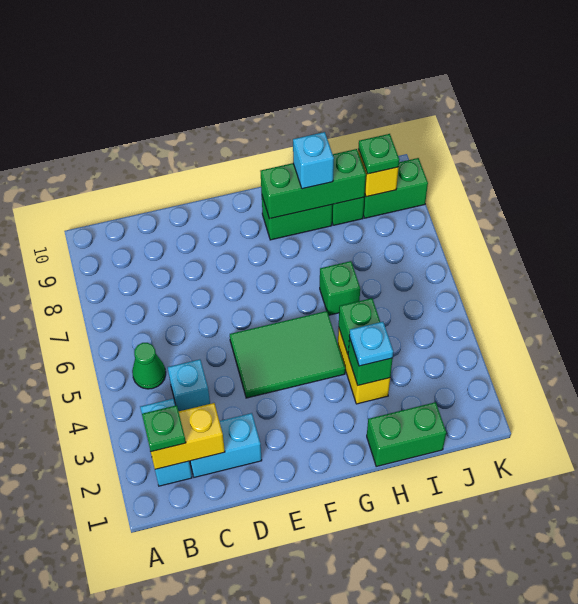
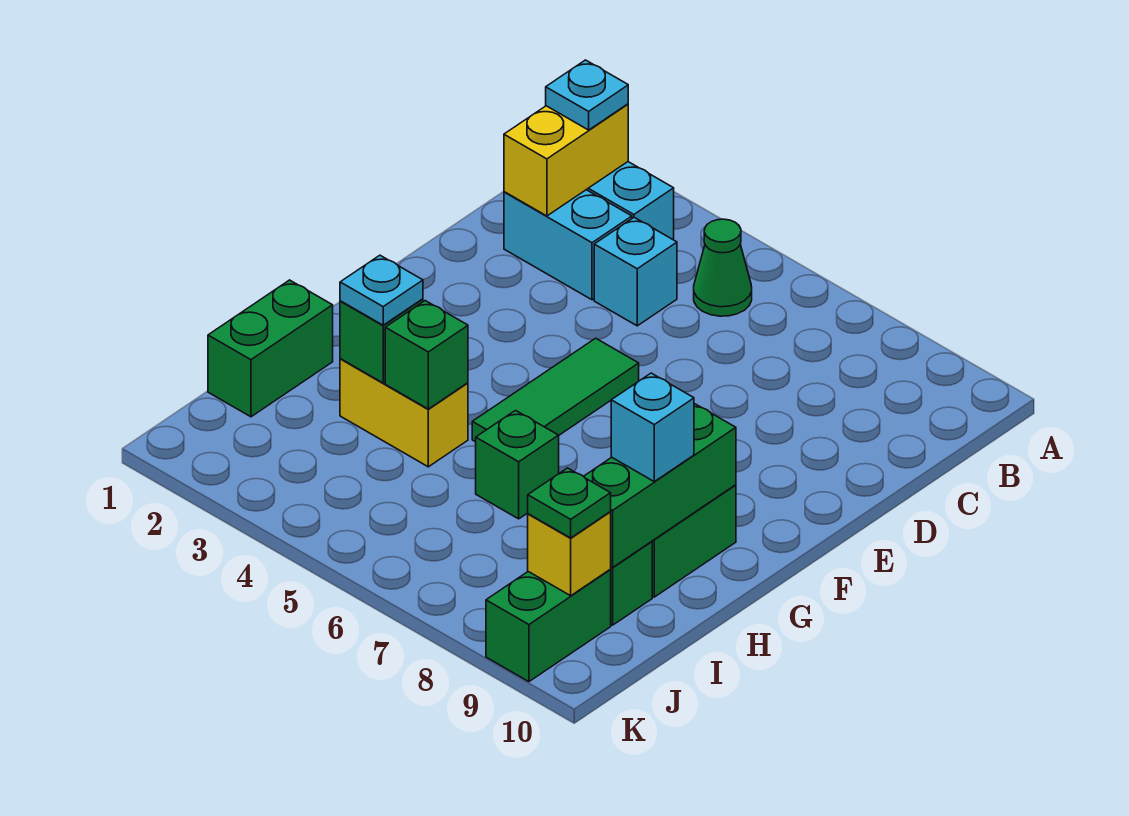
green 1x1 plate [142,405,186,452] -> cyan 1x1 plate [546,60,628,130]
cyan 1x2 brick [190,413,262,477] -> cyan 1x2 brick turned to [504,190,632,300]
green 2x3 tile [230,311,345,398] -> green 1x3 tile [472,338,639,442]

